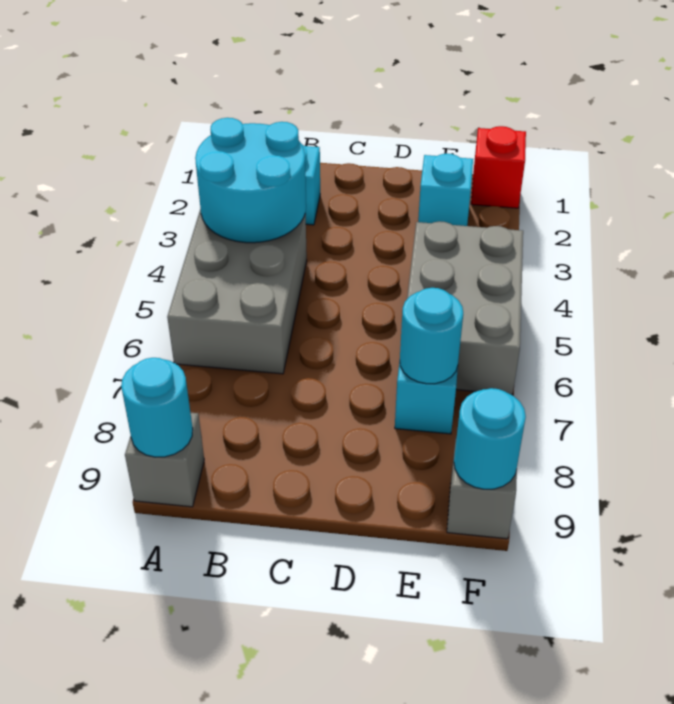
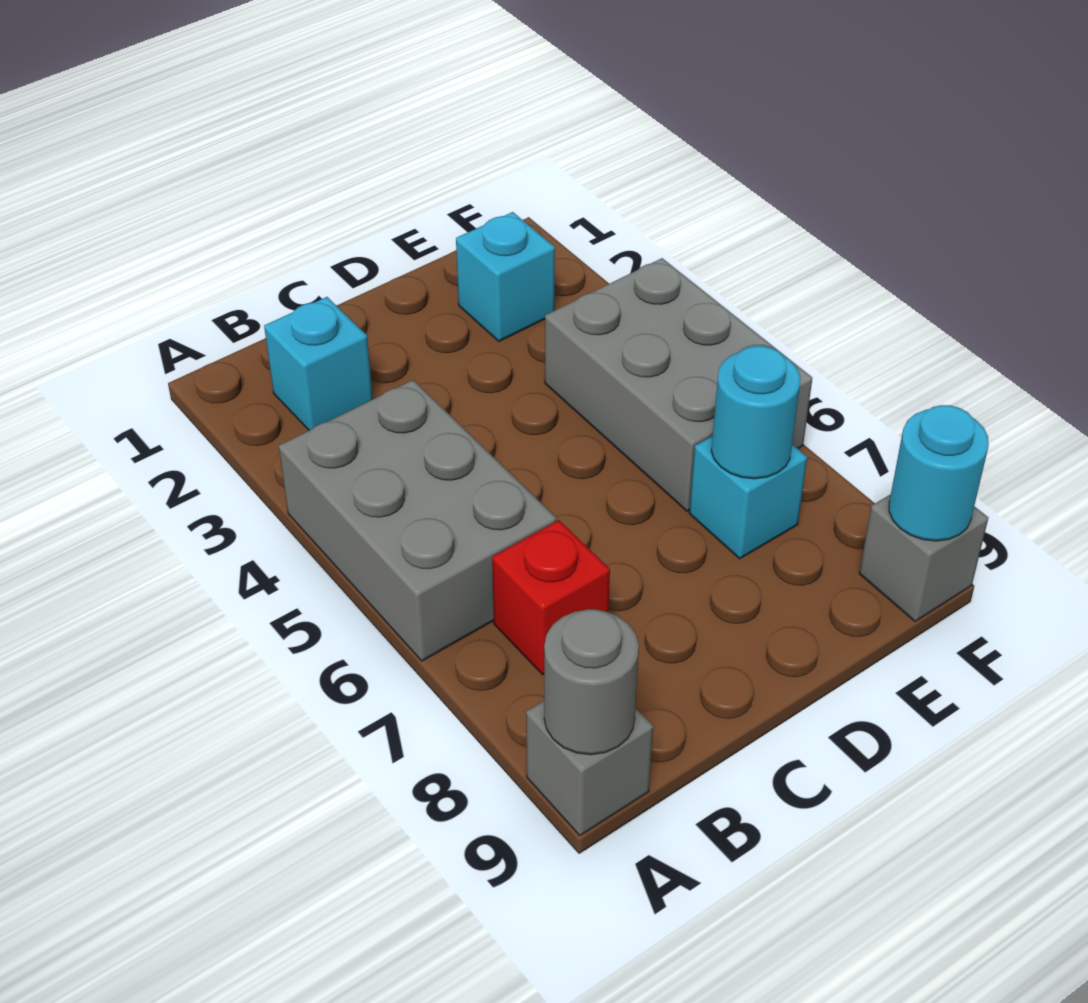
cyan 2x2 round brick [195,118,306,243] -> none
cyan 1x1 round brick [121,358,193,457] -> grey 1x1 round brick [544,609,639,755]
red 1x1 brick [471,126,526,208] -> red 1x1 brick moved to [492,520,610,675]

